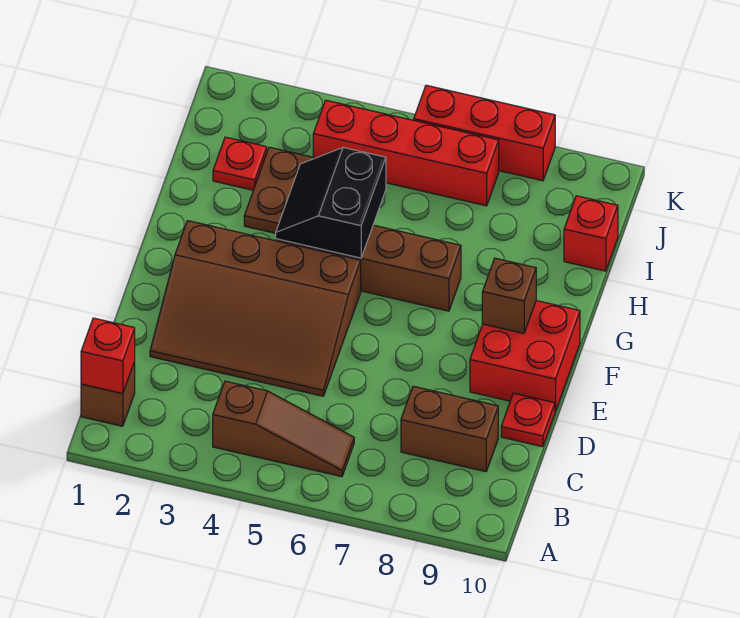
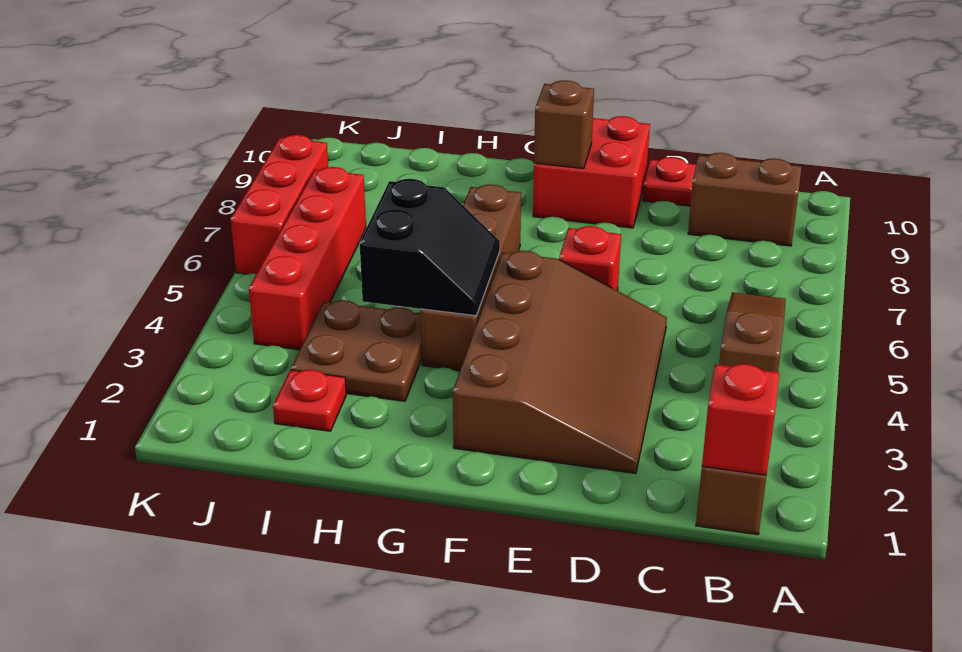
brown 1x2 brick [401,386,498,472] -> brown 1x2 brick turned to [688,153,801,246]
black 2x2 slope [276,147,386,258] -> black 2x2 slope turned to [360,179,500,316]
red 1x1 brick [564,196,618,271] -> red 1x1 brick moved to [559,226,621,291]

